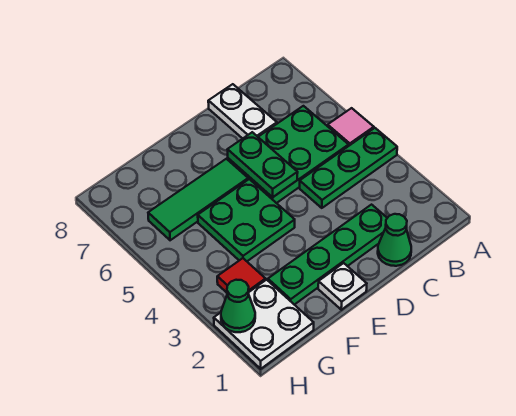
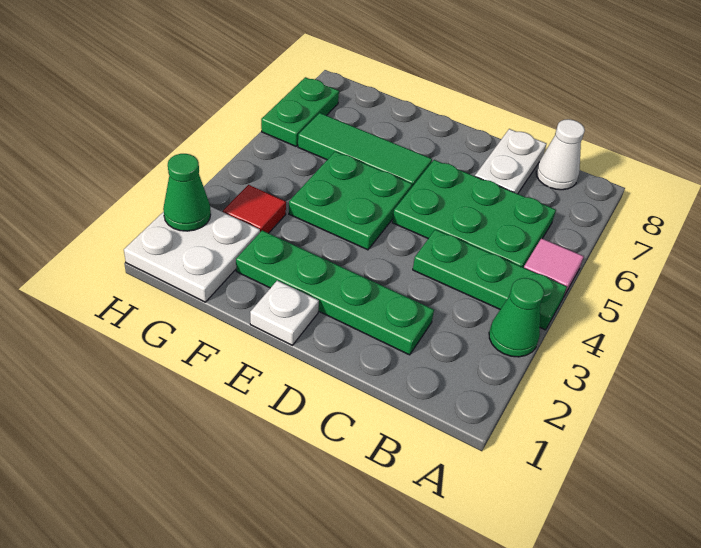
none -> white 1x1 cone [536,119,585,190]
green 1x1 cone [378,214,411,266] -> green 1x1 cone moved to [489,278,544,357]
green 1x2 plate [227,132,298,197] -> green 1x2 plate moved to [261,77,339,146]

